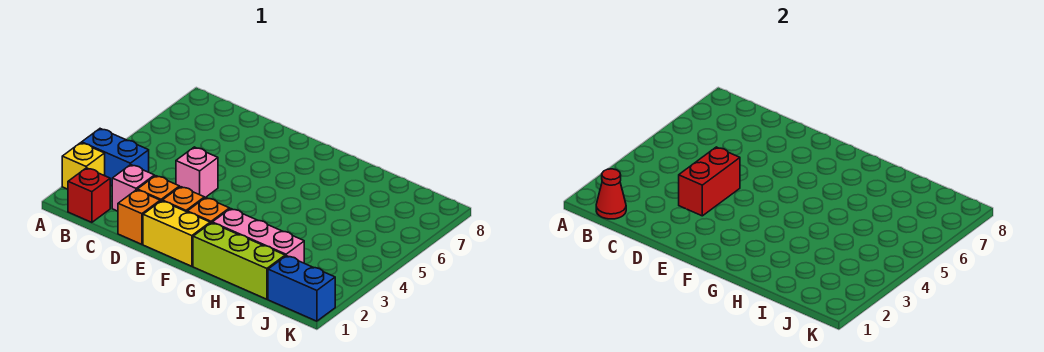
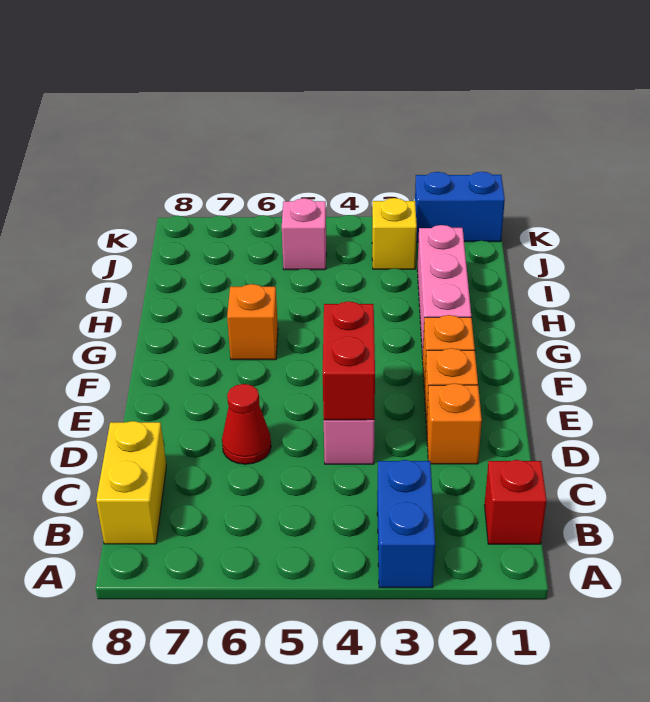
yellow 1x1 brick [62,143,105,189] -> yellow 1x1 brick moved to [372,198,417,269]
red 1x1 cone [596,169,626,219] -> red 1x1 cone moved to [222,384,271,464]
pink 1x1 brick [112,165,154,211] -> pink 1x1 brick moved to [282,198,326,270]
orange 1x1 brick [118,190,160,244] -> orange 1x1 brick moved to [227,284,278,360]
red 1x2 brick [679,147,740,216] -> red 1x2 brick turned to [323,301,375,420]
yellow 1x2 brick [143,201,210,266] -> yellow 1x2 brick moved to [96,421,166,544]
lime 1x3 brick [193,223,285,299] -> none
blue 1x2 brick [268,256,335,321] -> blue 1x2 brick turned to [415,172,505,242]

